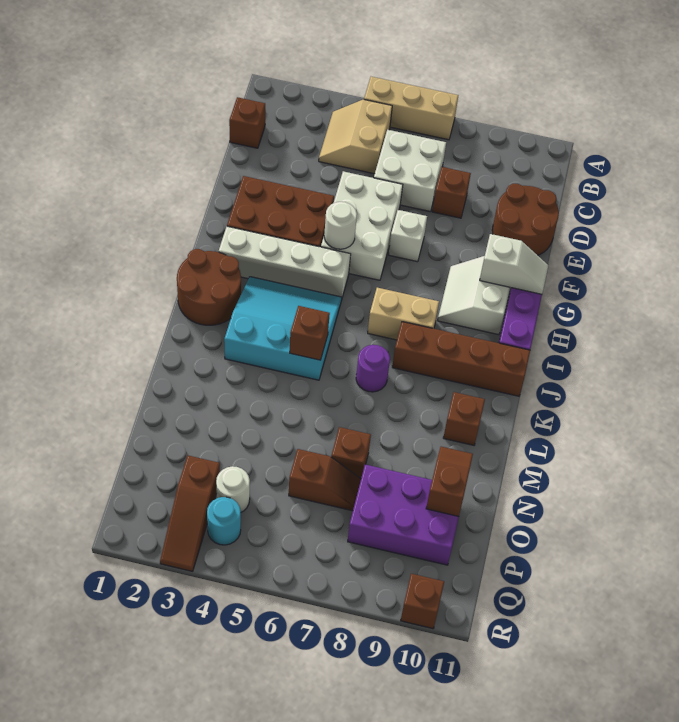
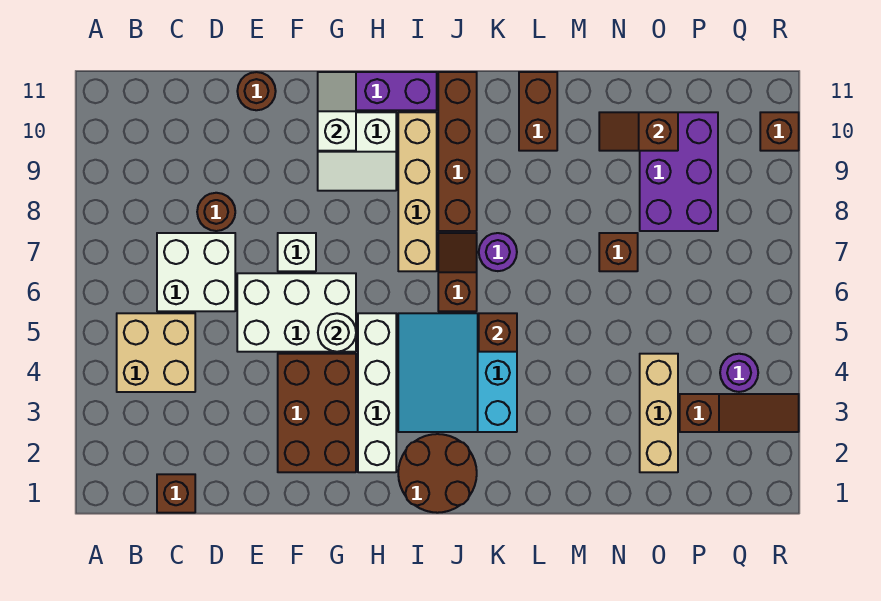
tan 1x3 brick [364,77,458,140] -> tan 1x3 brick moved to [640,354,678,472]
tan 2x2 slope [319,99,392,174] -> tan 2x2 brick [117,313,195,392]
brown 1x1 brick [432,167,471,218] -> brown 1x1 round brick [197,193,235,231]
brown 2x2 round brick [492,184,559,255] -> brown 1x1 round brick [237,72,276,110]
tan 1x2 brick [368,288,439,340] -> tan 1x4 brick [398,112,437,271]
brown 1x1 brick [443,392,485,445] -> brown 1x2 brick [519,72,557,151]
brown 1x2 slope [289,449,361,511] -> brown 1x2 slope moved to [438,233,477,311]
white 1x1 round brick [216,466,250,512] -> none
cyan 1x1 round brick [207,497,241,545] -> purple 1x1 round brick [720,354,758,392]

